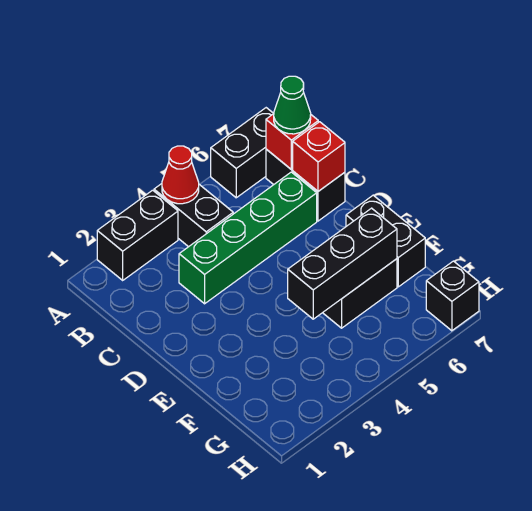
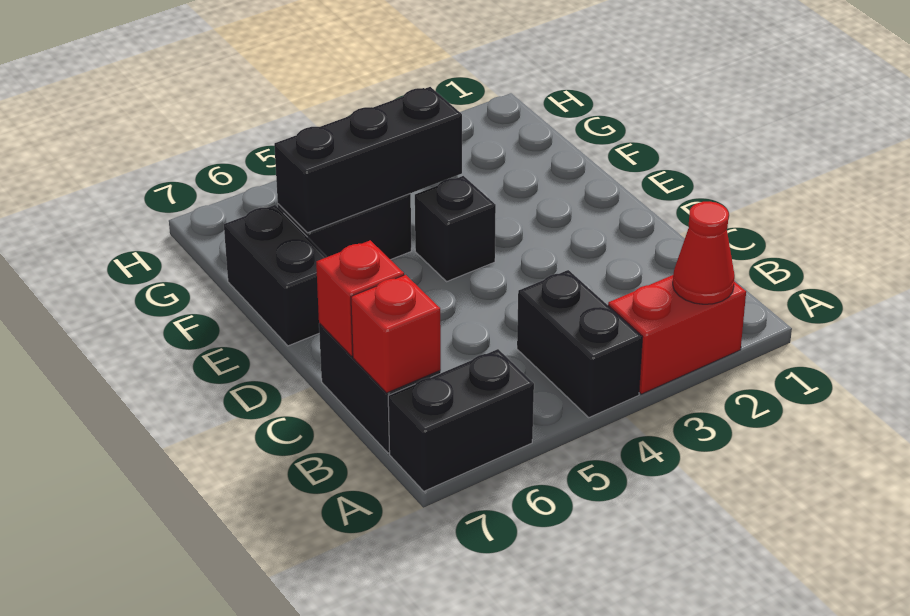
black 1x2 brick [97,190,178,280] -> red 1x2 brick [608,275,746,394]
red 1x1 cone [162,146,199,204] -> red 1x1 cone moved to [673,202,735,304]
green 1x1 cone [274,76,311,134] -> none
green 1x4 brick [179,172,317,304] -> none
black 1x1 brick [426,261,479,331] -> black 1x1 brick moved to [415,176,496,281]

